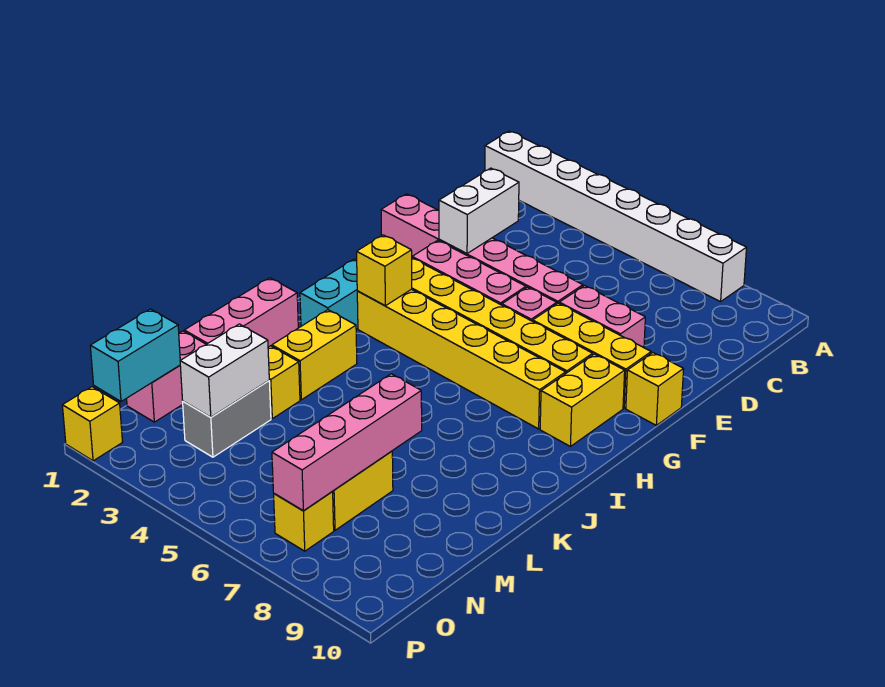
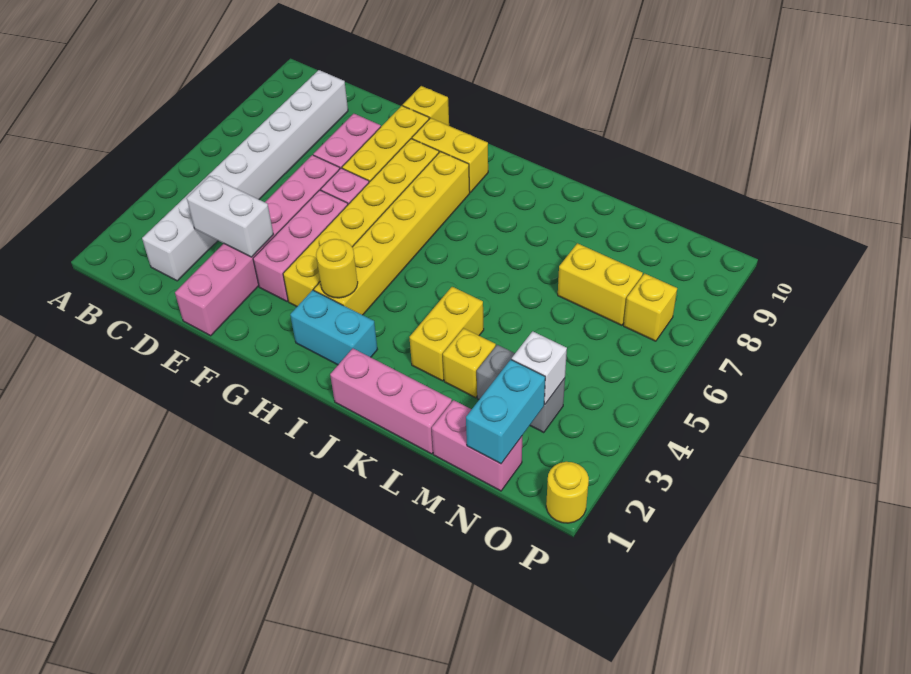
white 1x8 brick [485,131,747,302] -> white 1x8 brick moved to [142,70,348,281]
yellow 1x1 brick [357,235,412,306] -> yellow 1x1 round brick [316,239,358,298]
yellow 1x2 brick [272,310,357,400] -> yellow 1x2 brick turned to [409,287,484,381]
pink 1x4 brick [272,374,422,511] -> none
white 1x2 brick [180,324,269,417] -> white 1x1 brick [512,331,567,404]
cyan 1x2 brick [90,309,180,401] -> cyan 1x2 brick turned to [466,360,545,464]
yellow 1x1 brick [62,387,122,461] -> yellow 1x1 round brick [546,462,589,523]

